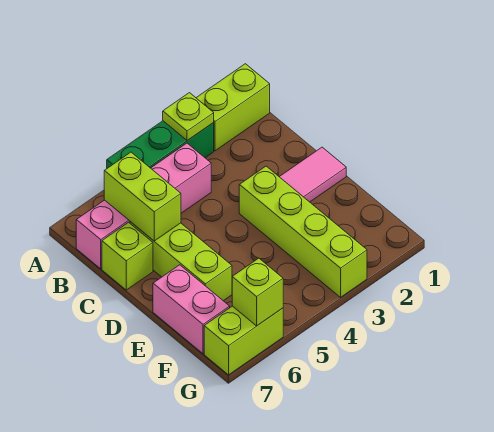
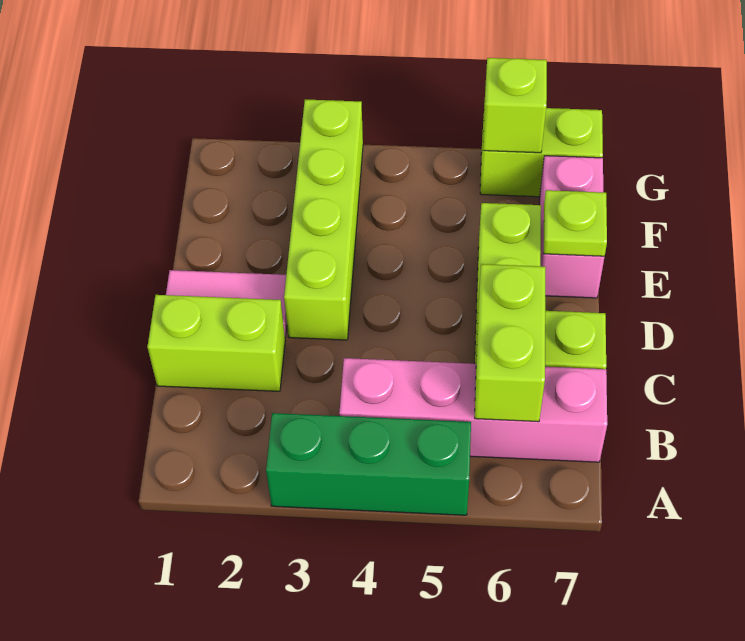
lime 1x2 brick [196,64,270,151] -> lime 1x2 brick moved to [147,295,285,391]
lime 1x1 plate [163,93,214,141] -> lime 1x1 plate moved to [544,190,607,256]

